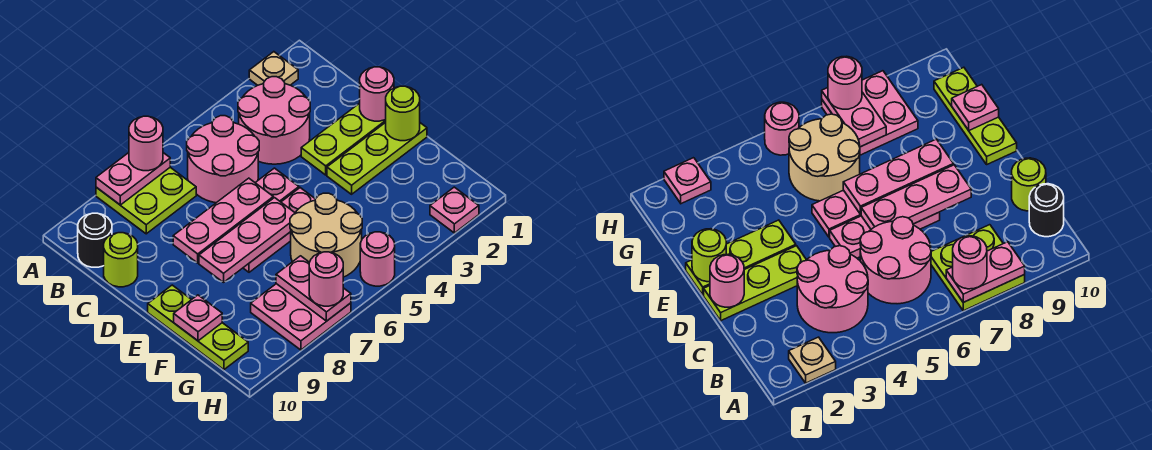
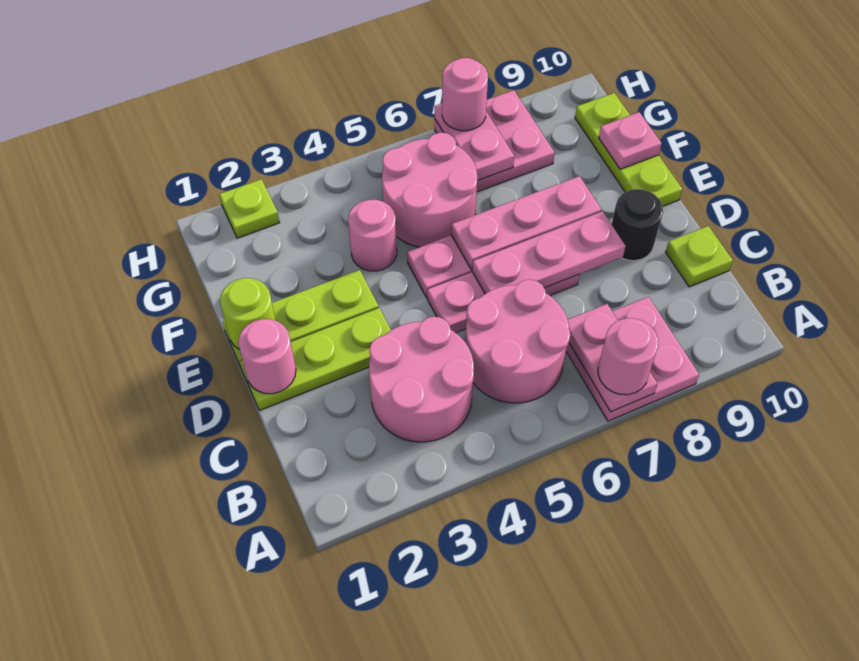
tan 1x1 plate [249,52,298,85] -> none
lime 2x2 plate [96,167,196,234] -> pink 2x2 plate [566,297,699,421]
pink 1x2 plate [96,153,170,205] -> pink 1x2 plate turned to [568,304,657,412]
black 1x1 round brick [78,213,112,267] -> black 1x1 round brick moved to [612,189,663,261]
lime 1x1 round brick [104,233,138,287] -> lime 1x1 plate [666,226,733,287]
tan 2x2 round brick [290,193,362,277] -> pink 2x2 round brick [382,133,477,247]
pink 1x1 plate [430,187,479,233] -> lime 1x1 plate [219,179,279,238]
pink 1x1 round brick [360,232,395,286] -> pink 1x1 round brick moved to [348,200,397,271]

